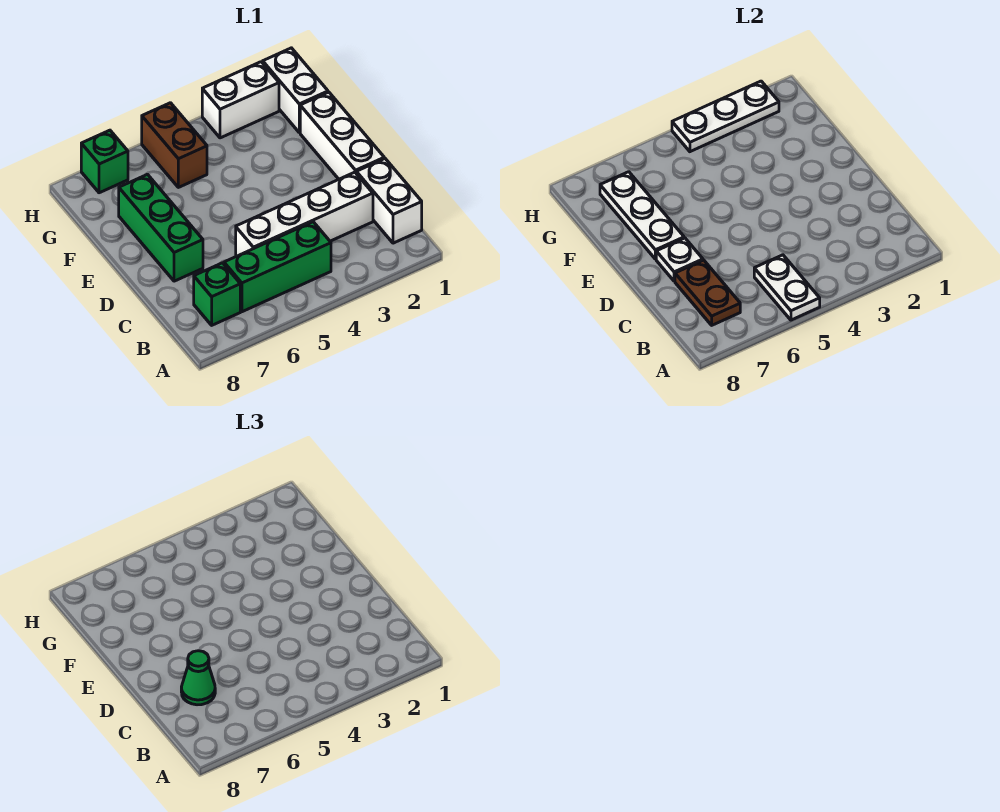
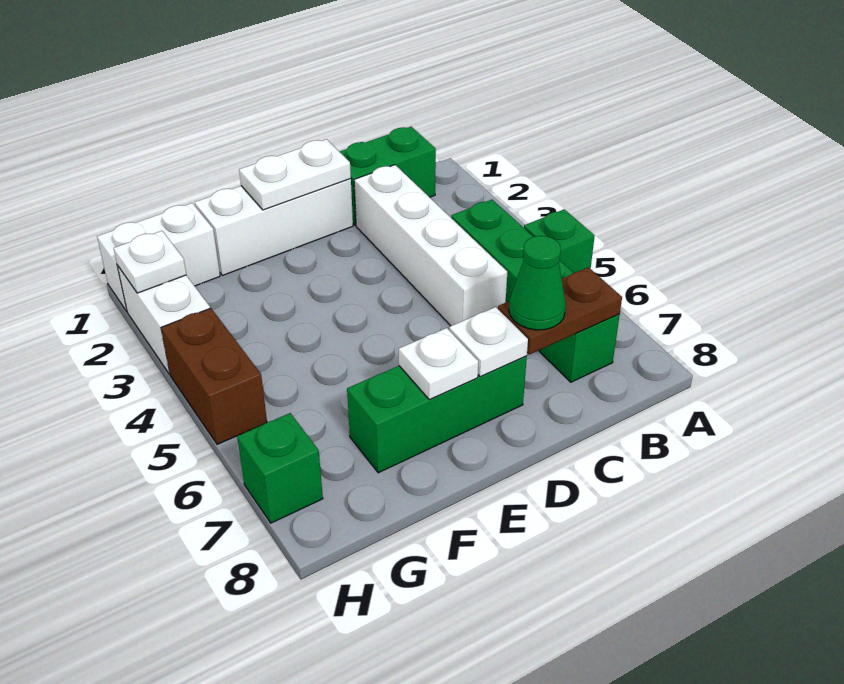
none -> green 1x1 brick [524,209,595,273]
white 1x2 plate [754,255,820,320] -> white 1x2 plate moved to [239,139,351,210]
white 1x2 brick [356,159,422,243] -> green 1x2 brick [339,127,436,225]
white 1x3 plate [600,172,684,259] -> white 1x1 plate [399,328,478,400]
brown 1x2 brick [142,103,207,187] -> brown 1x2 brick turned to [161,308,267,444]
white 1x3 plate [672,81,779,152] -> white 1x1 plate [114,231,186,293]

